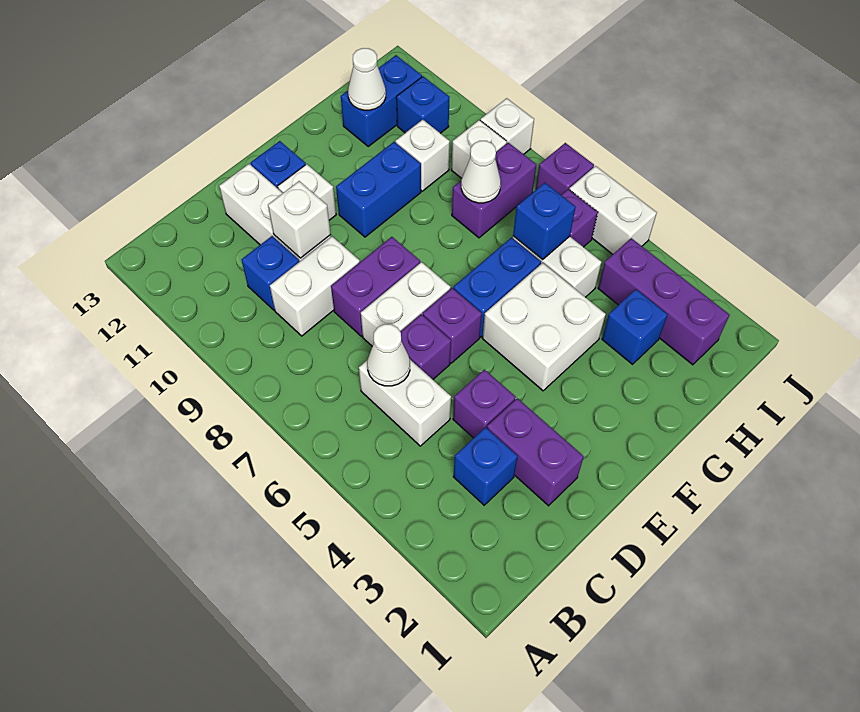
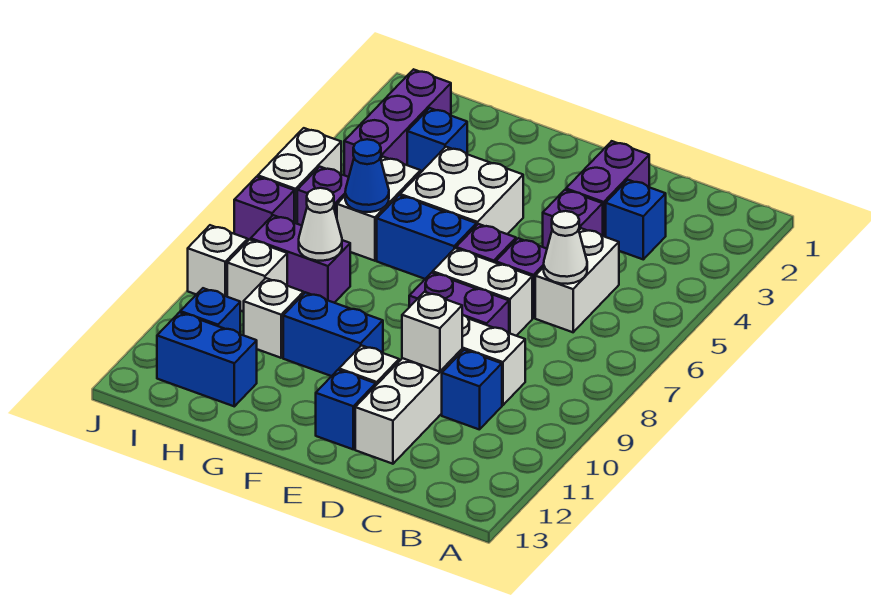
blue 1x1 brick [513,183,576,260] -> blue 1x1 cone [345,139,389,212]
white 1x1 cone [348,48,386,110] -> none

